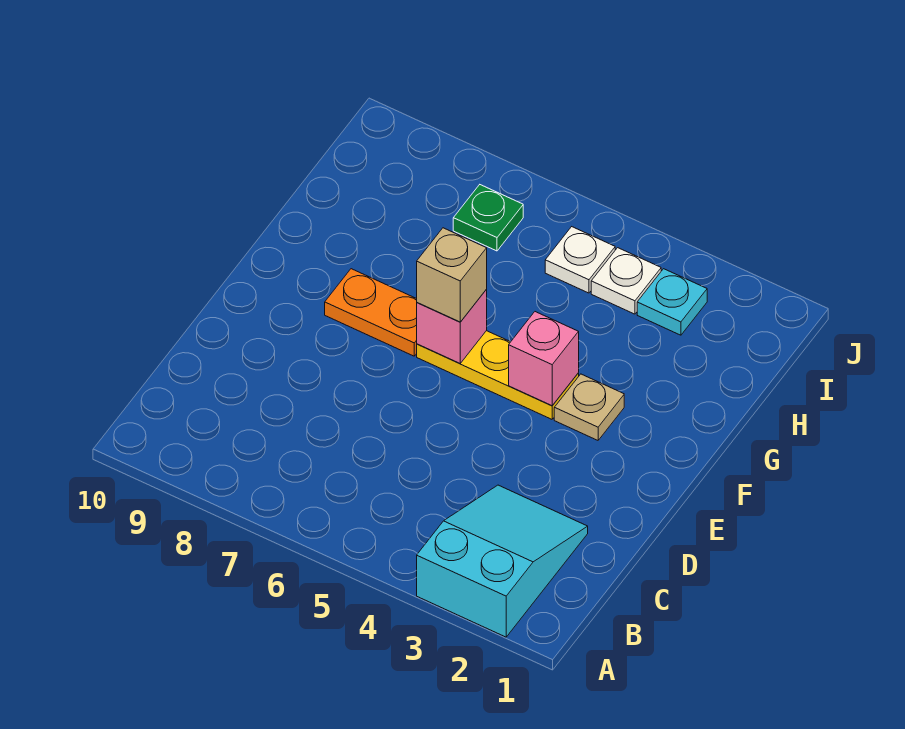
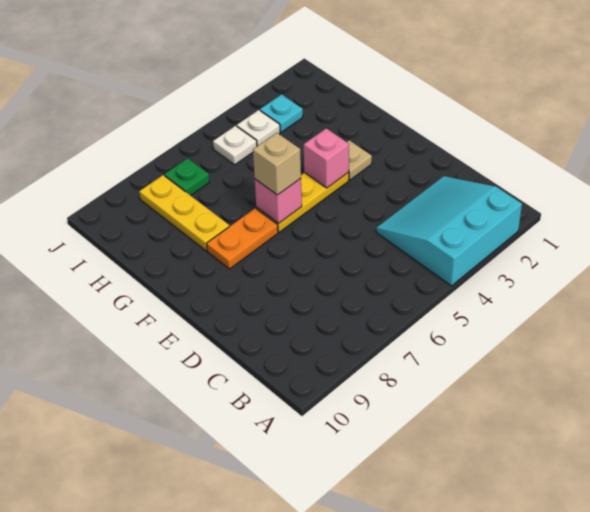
cyan 2x3 slope [417,485,588,637] -> cyan 3x3 slope [376,176,522,286]
none -> yellow 1x3 plate [139,175,229,251]

